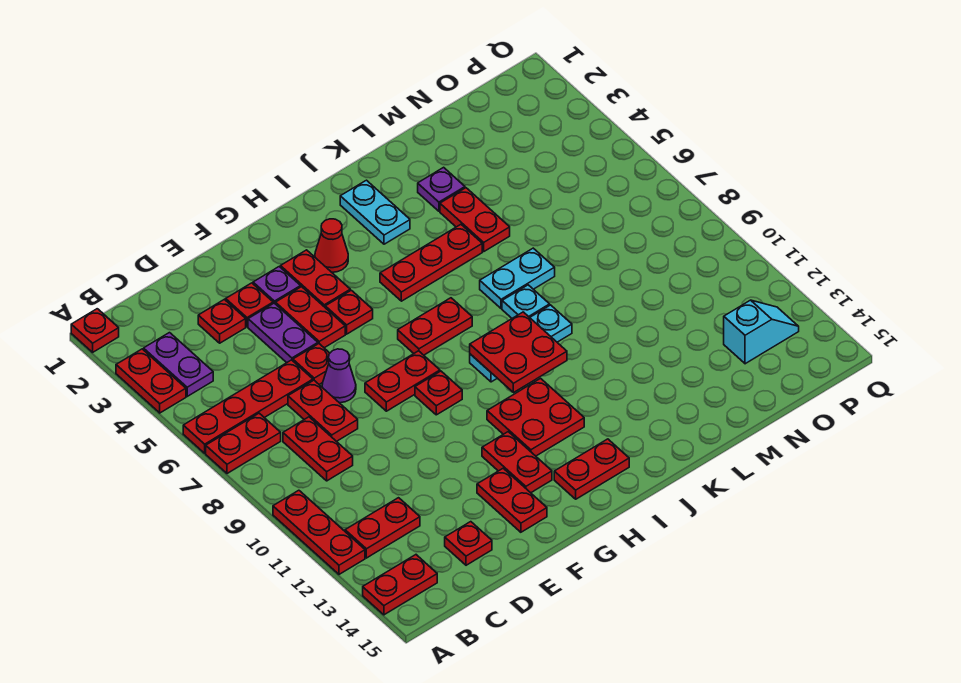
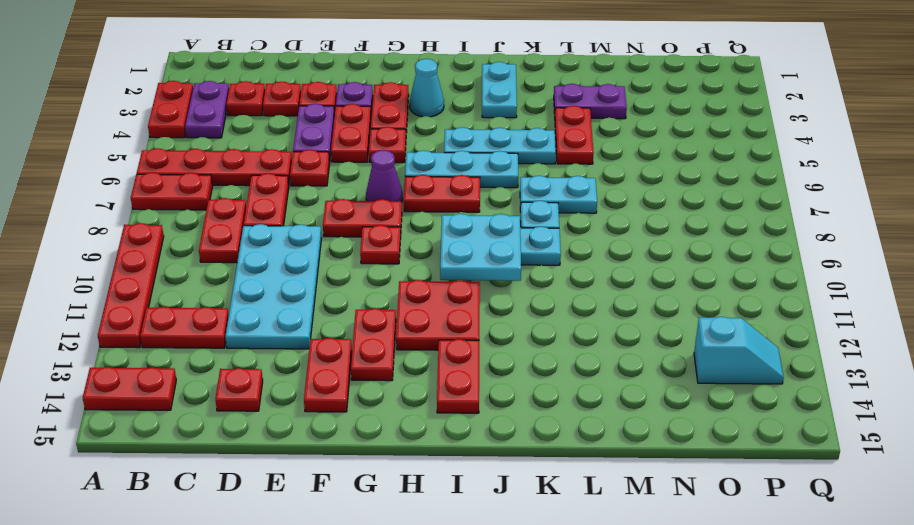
red 1x1 plate [71,309,119,352] -> red 1x1 plate moved to [226,81,265,116]
red 1x3 plate [273,490,365,574] -> red 1x4 plate [98,223,164,348]
none -> cyan 2x4 plate [225,224,322,349]
purple 1x1 cone [322,349,356,403] -> purple 1x1 cone moved to [366,150,403,202]
red 1x1 cone [315,219,348,272] -> cyan 1x1 cone [410,59,444,117]
none -> cyan 1x3 plate [405,151,518,188]
red 1x2 plate [554,439,629,499] -> red 1x2 plate turned to [437,339,479,413]
red 1x3 plate [380,225,482,301] -> cyan 1x3 plate [444,127,556,164]
red 2x2 plate [470,312,567,393] -> cyan 2x2 plate [440,214,521,281]
purple 1x1 plate [418,167,465,211] -> purple 1x2 plate [554,84,627,119]

